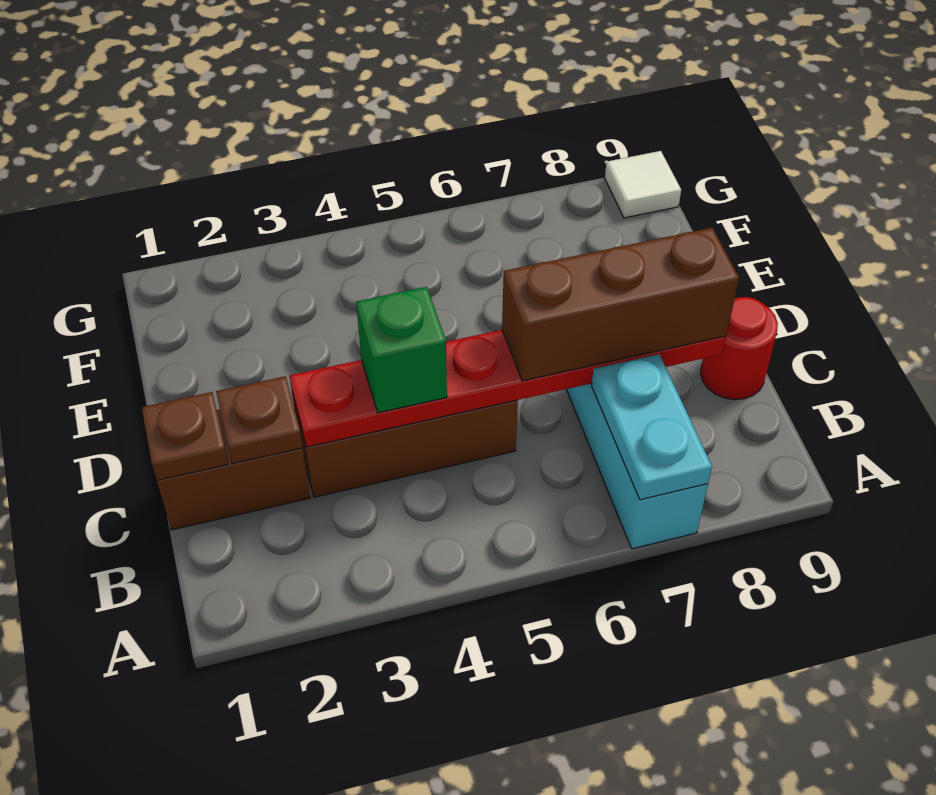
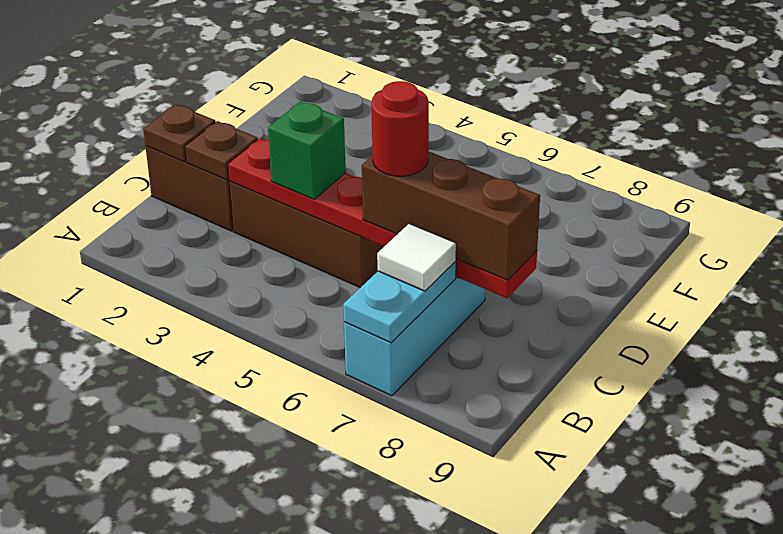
red 1x1 round brick [701,297,778,400] -> red 1x1 round brick moved to [371,81,429,176]
white 1x1 tile [605,151,681,218] -> white 1x1 tile moved to [377,224,456,291]

